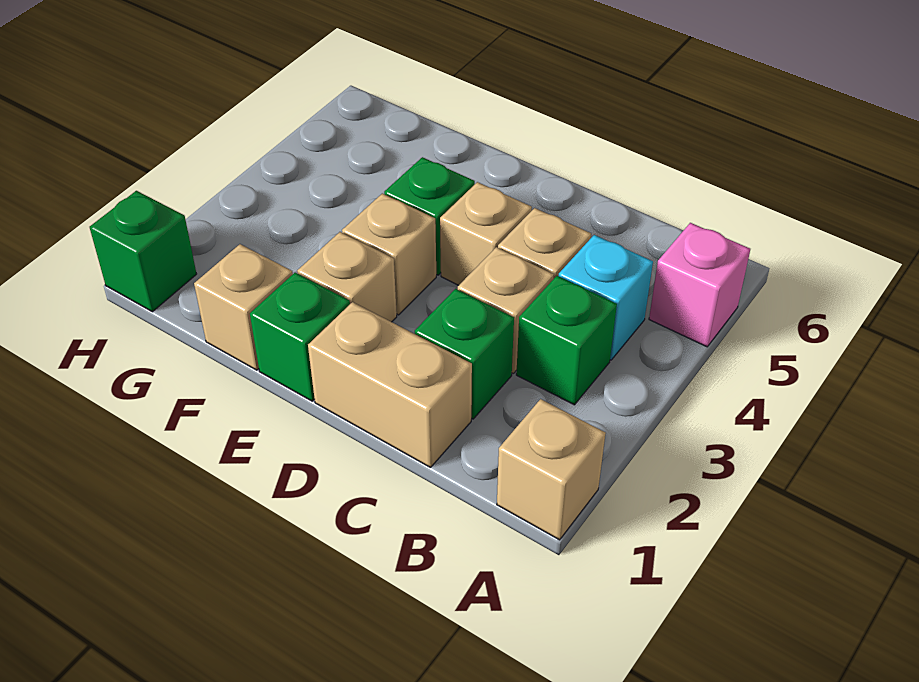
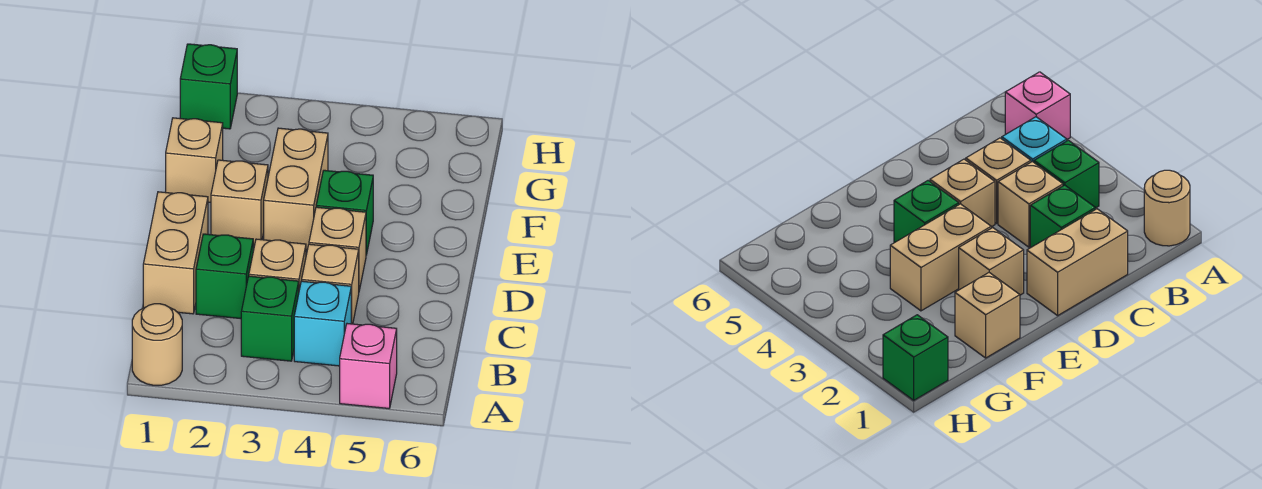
tan 1x1 brick [497,399,606,540] -> tan 1x1 round brick [132,304,182,385]
green 1x1 brick [250,273,350,401] -> none
tan 1x1 brick [342,193,436,315] -> tan 1x2 brick [264,128,328,250]

